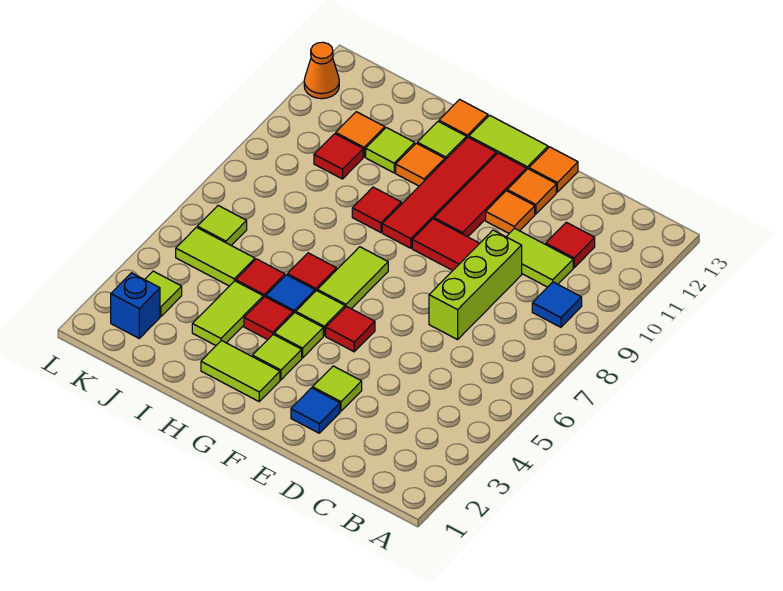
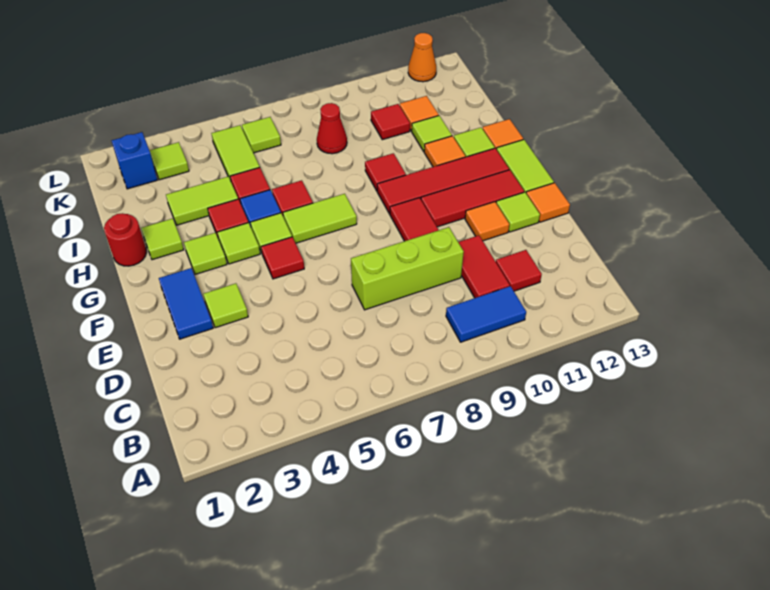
blue 1x1 tile [532,282,582,327] -> blue 1x2 tile [446,286,526,342]
lime 1x2 tile [507,228,573,287] -> red 1x2 tile [458,235,510,298]
blue 1x1 tile [291,388,340,433] -> blue 1x2 tile [159,268,213,339]
orange 1x1 tile [507,169,556,214] -> lime 1x1 tile [496,192,540,232]
lime 1x2 tile [201,341,280,401] -> lime 1x1 tile [141,219,184,260]
none -> red 1x1 round brick [104,213,146,266]
none -> red 1x1 cone [317,103,347,154]

